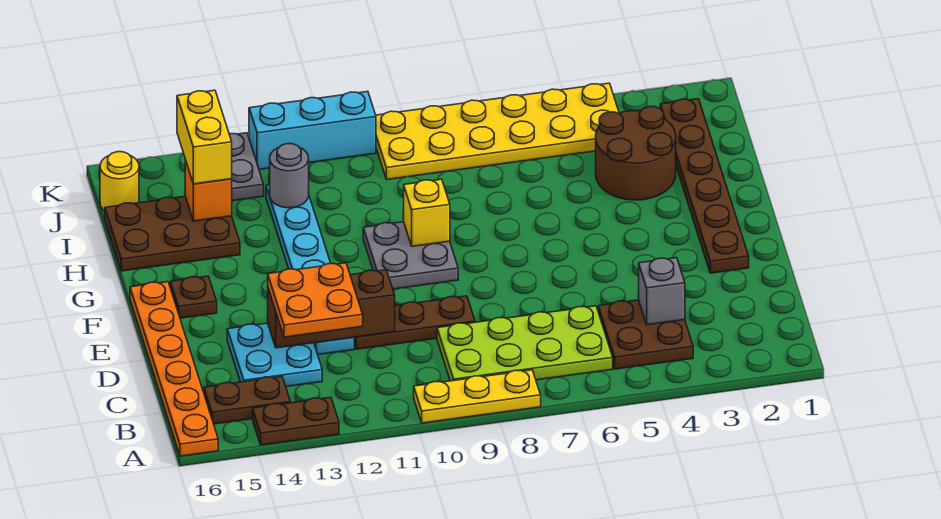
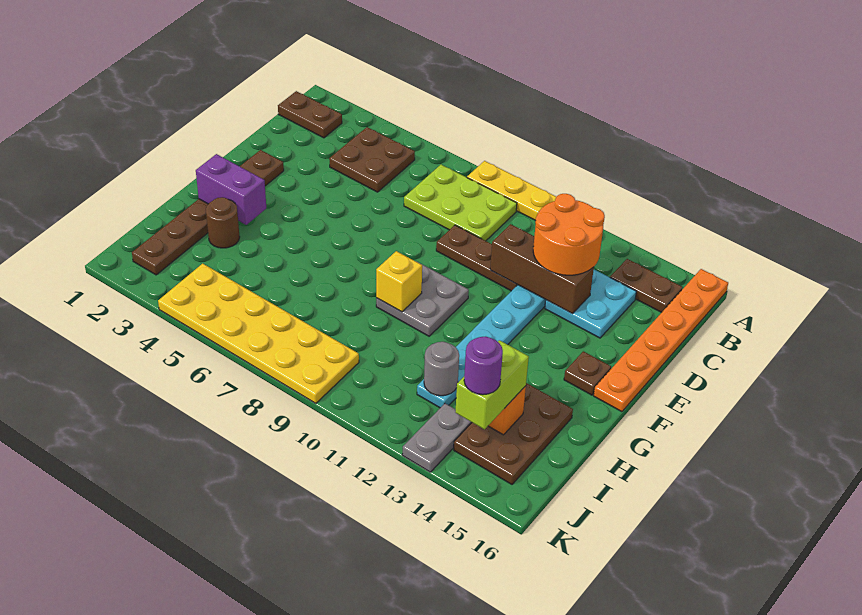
brown 1x2 plate [253,397,339,445] -> brown 1x2 plate moved to [278,91,342,138]
lime 2x4 plate [437,306,613,381] -> lime 2x3 plate [404,165,517,241]
grey 1x1 brick [639,258,685,325] -> none
orange 2x2 plate [268,263,363,337] -> orange 2x2 round brick [533,194,605,275]
none -> purple 1x2 brick [196,154,266,225]
brown 2x2 round brick [596,106,676,200] -> brown 1x1 round brick [206,197,240,248]
brown 2x3 plate [105,196,240,271] -> brown 2x3 plate turned to [454,383,573,484]
yellow 1x2 brick [177,90,232,184] -> lime 1x2 brick [455,340,529,429]
none -> purple 1x1 round brick [464,336,503,395]
yellow 1x1 round brick [100,152,139,211] -> none
cyan 1x3 brick [249,91,376,169] -> none

